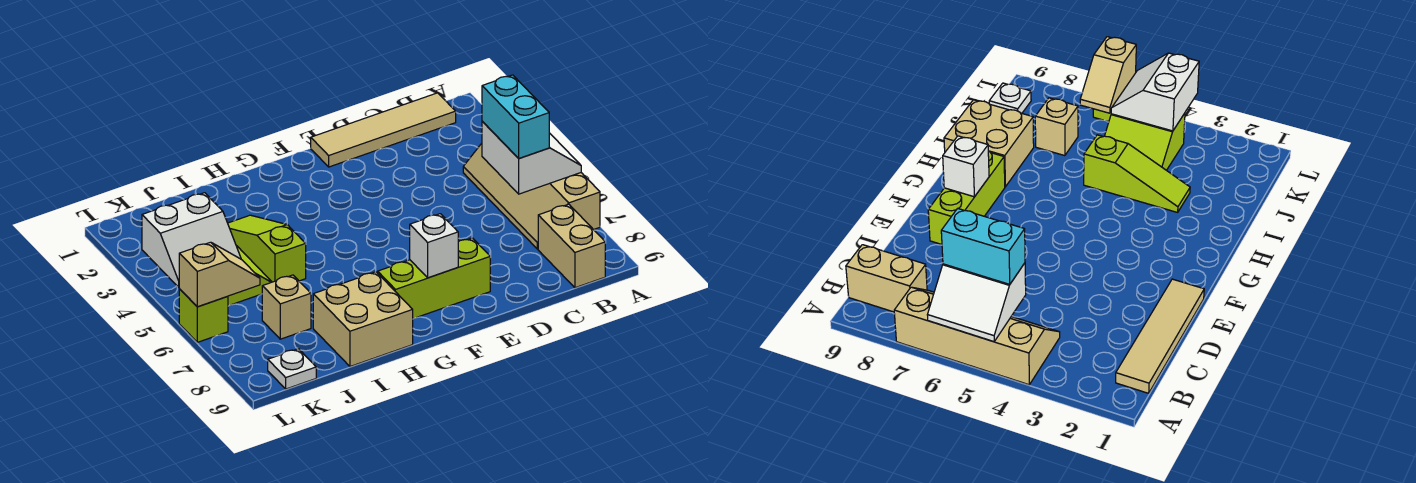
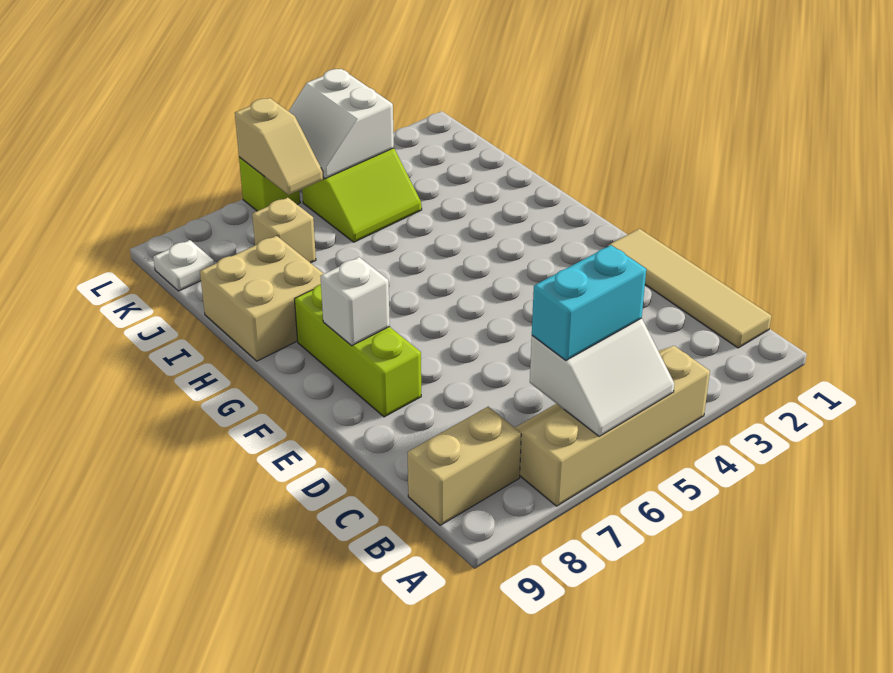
lime 1x3 slope [228,215,306,282] -> none

